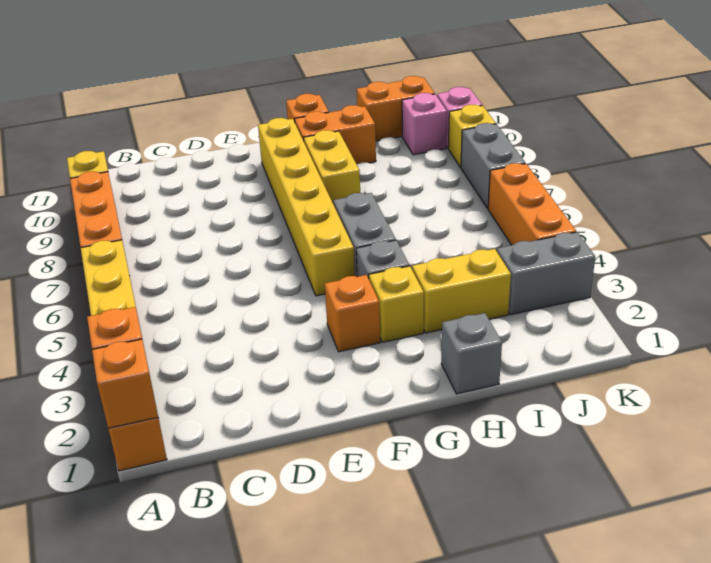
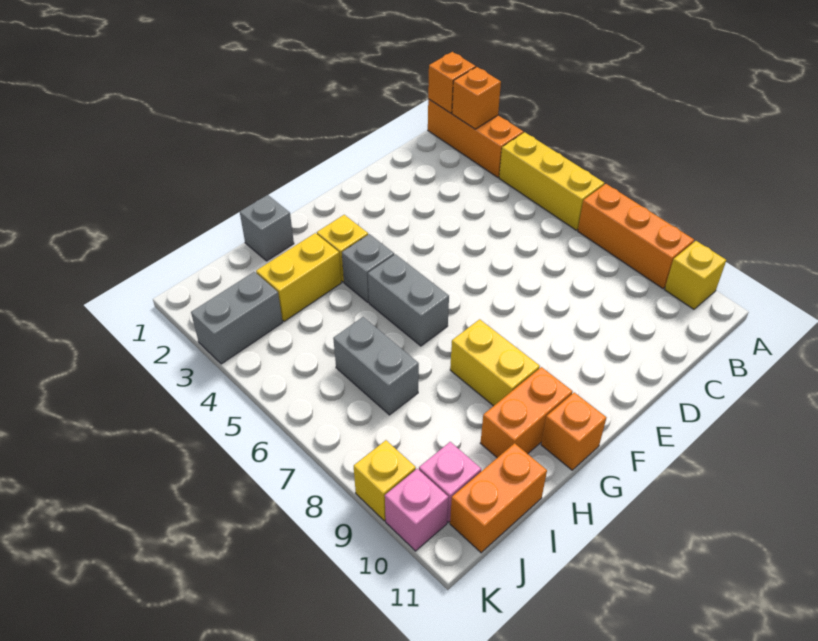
orange 1x1 brick [325,275,380,352] -> none
yellow 1x6 brick [258,118,355,296] -> none
orange 1x3 brick [488,163,576,245] -> none
grey 1x2 brick [461,123,525,208] -> grey 1x2 brick moved to [333,317,419,415]

